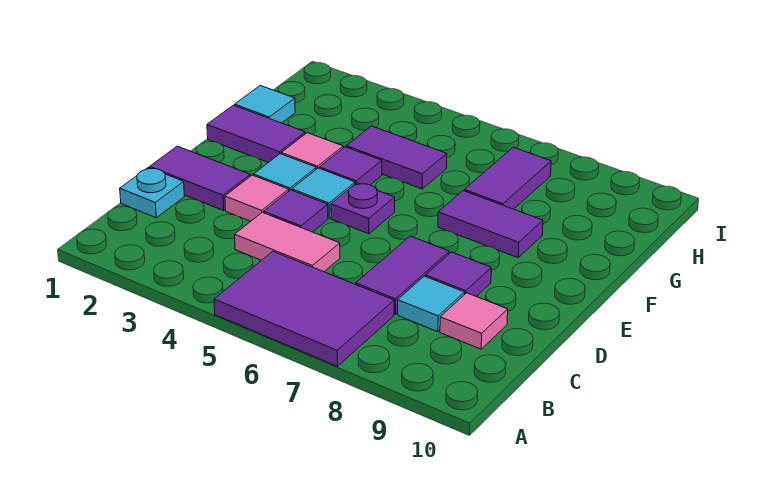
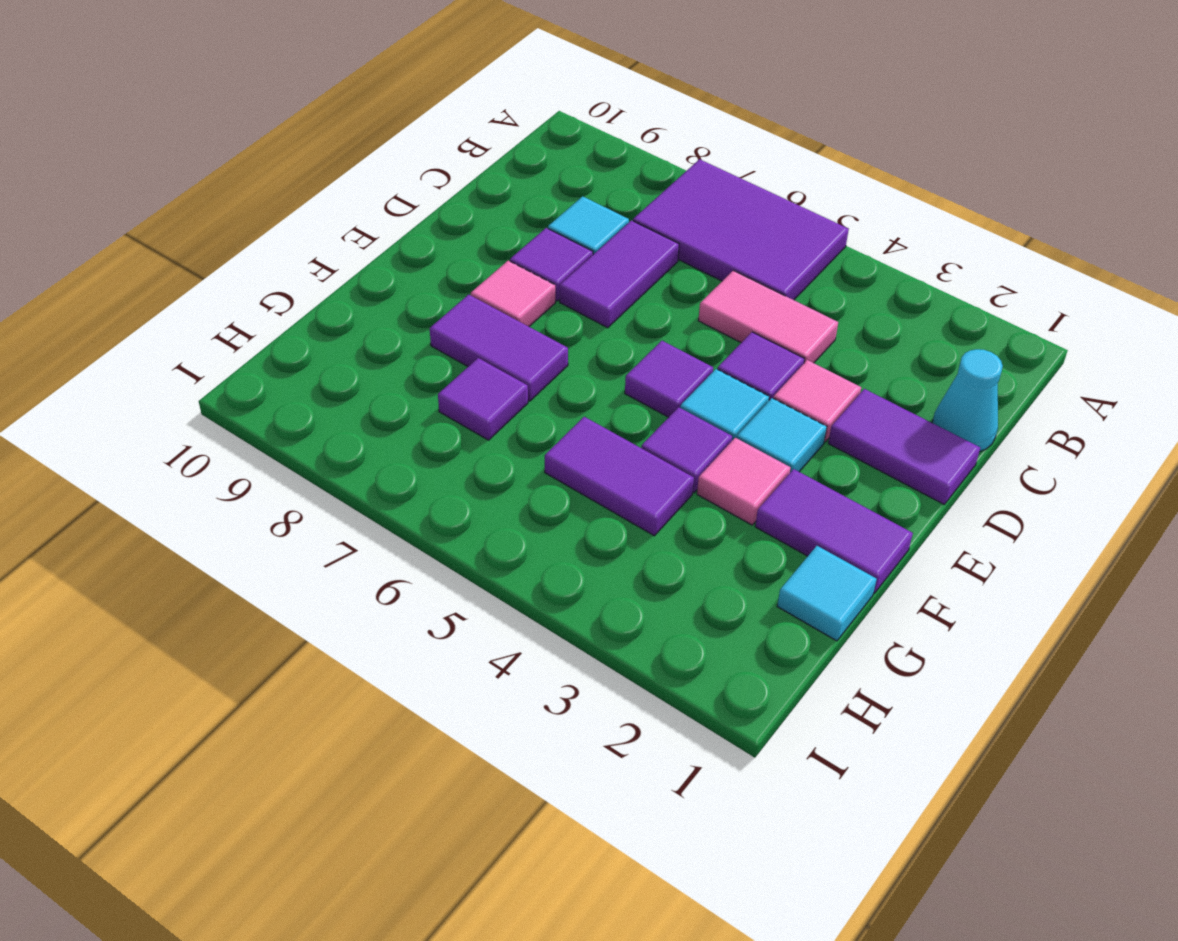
cyan 1x1 plate [120,168,185,218] -> cyan 1x1 cone [932,349,1003,451]
pink 1x1 tile [440,293,508,349] -> pink 1x1 tile moved to [471,261,555,327]
purple 1x1 plate [331,183,395,234] -> purple 1x1 tile [625,341,713,417]
purple 1x2 tile [464,147,551,209] -> purple 1x1 tile [438,358,528,440]

